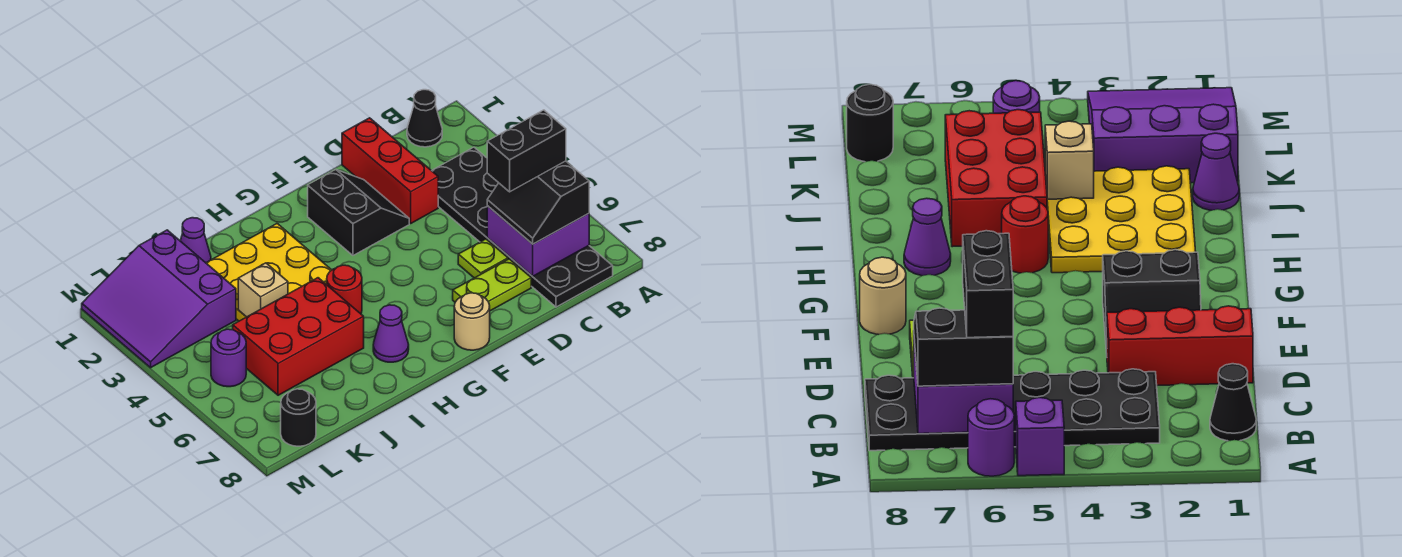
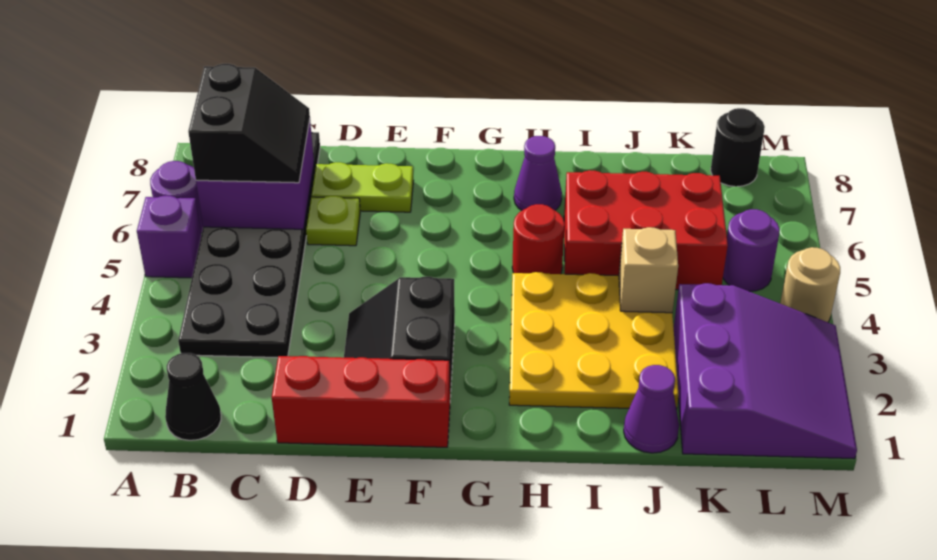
black 1x2 brick [487,110,566,192] -> none
red 1x3 brick [342,118,438,223] -> red 1x3 brick turned to [272,356,450,447]
tan 1x1 round brick [454,293,490,350] -> tan 1x1 round brick moved to [780,247,840,322]

